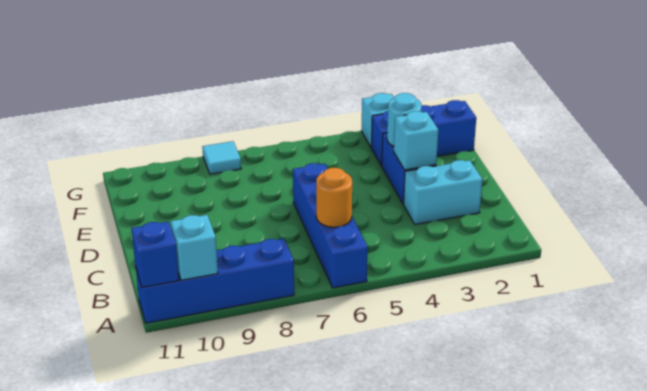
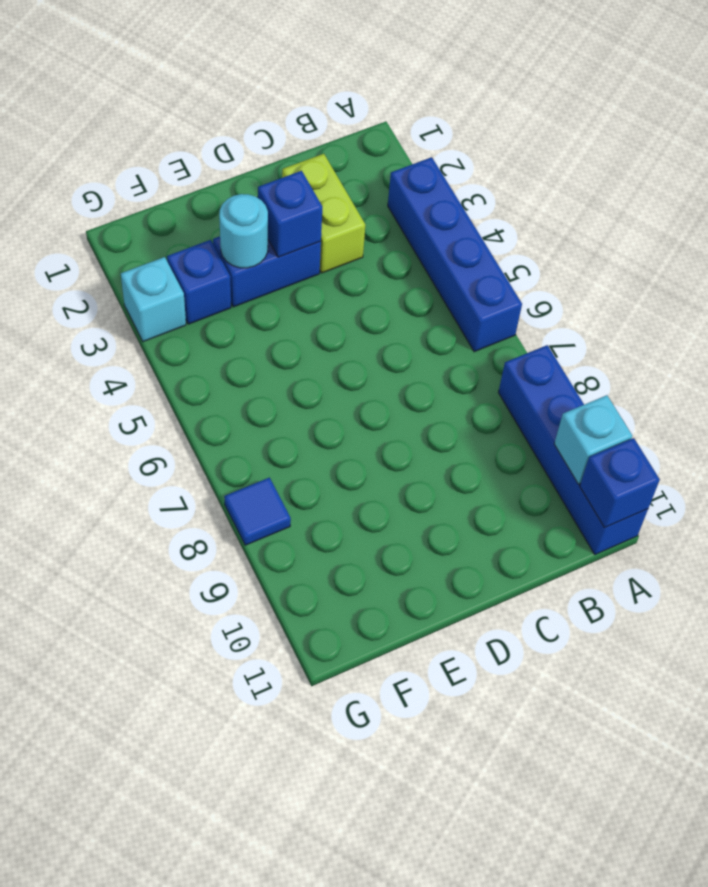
blue 1x4 brick [293,163,368,288] -> blue 1x4 brick turned to [388,157,522,352]
orange 1x1 round brick [316,168,352,227] -> none
cyan 1x2 brick [404,160,482,225] -> lime 1x2 brick [282,154,365,273]
cyan 1x1 brick [394,111,438,170] -> blue 1x1 brick [258,171,322,257]
blue 1x3 brick [371,100,476,165] -> blue 1x1 brick [167,240,231,324]
cyan 1x1 tile [202,141,241,174] -> blue 1x1 tile [224,478,291,545]

